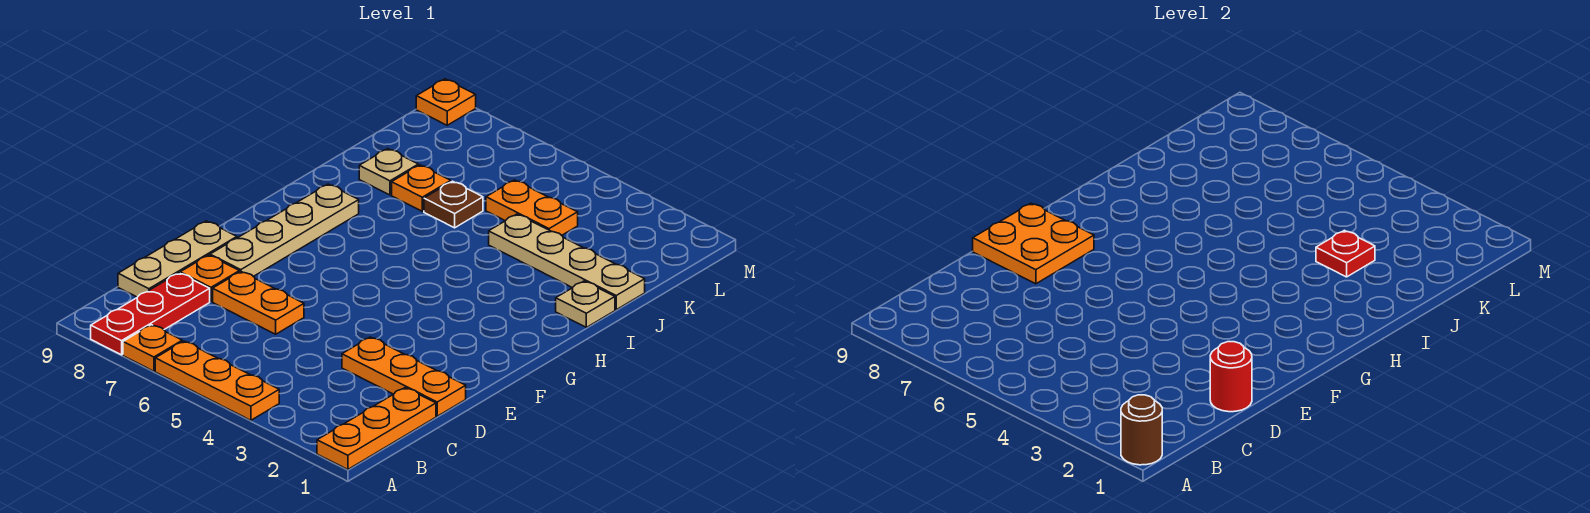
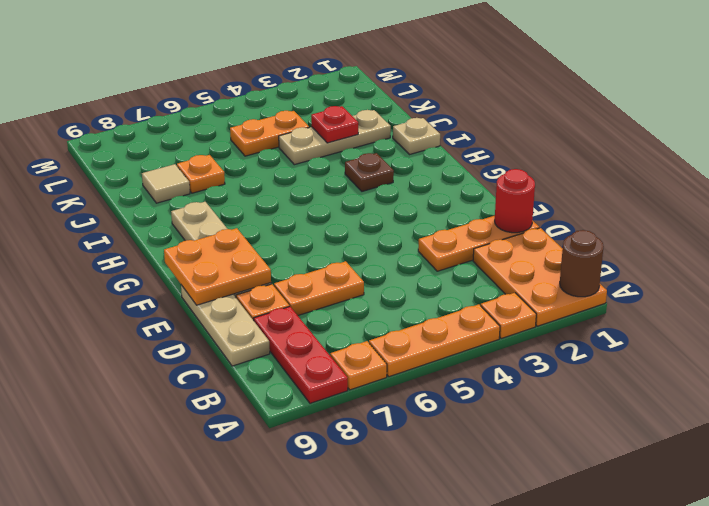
orange 1x3 plate [317,388,436,470] -> orange 2x3 plate [473,228,607,326]
tan 1x4 plate [489,214,645,310] -> tan 1x3 plate [279,110,391,165]
brown 1x1 plate [424,181,483,228] -> brown 1x1 plate moved to [345,153,394,191]
tan 1x1 plate [359,149,418,195] -> tan 1x1 tile [142,164,190,203]
orange 1x1 plate [416,79,476,125] -> orange 1x1 plate moved to [481,293,536,339]

